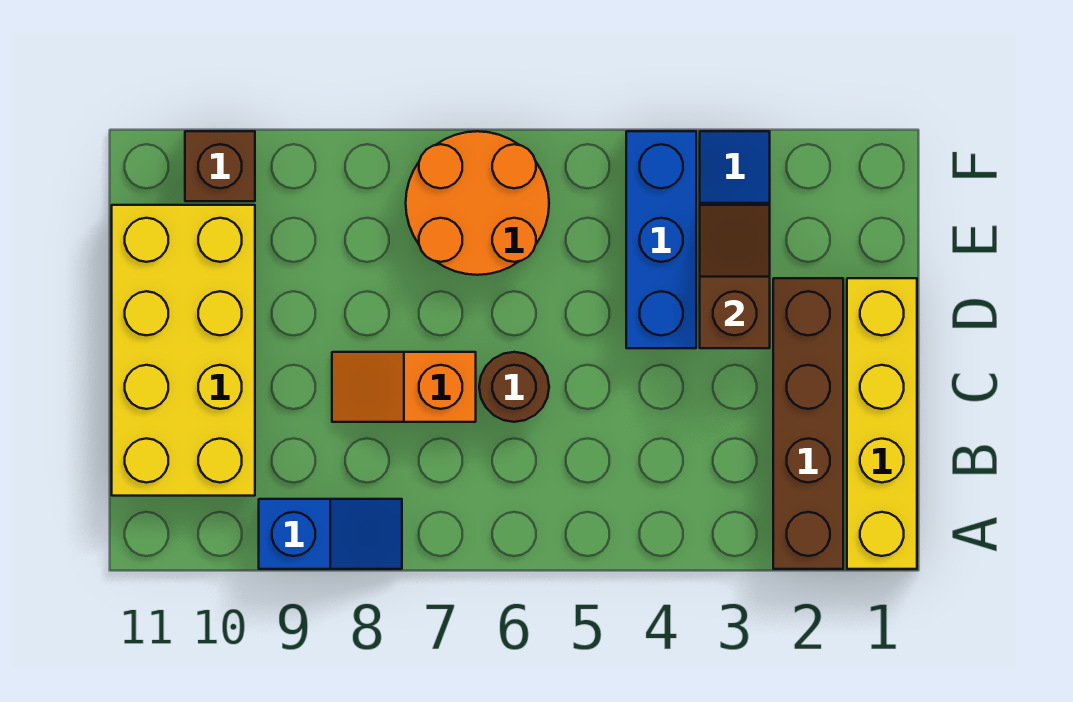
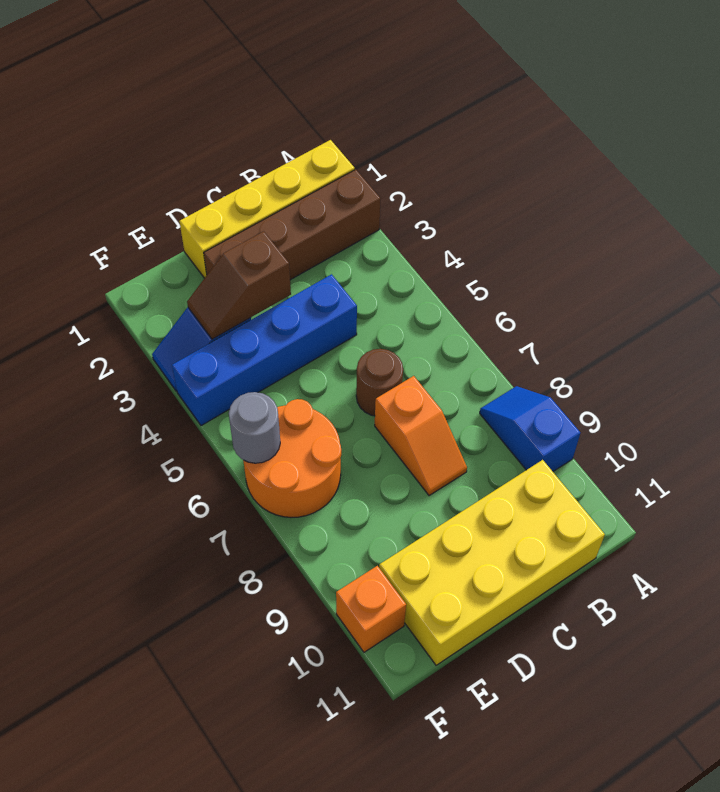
blue 1x3 brick [626,131,696,348] -> blue 1x4 brick [172,274,357,426]
none -> grey 1x1 round brick [229,392,280,463]
brown 1x1 brick [185,131,255,201] -> orange 1x1 brick [336,566,406,652]

